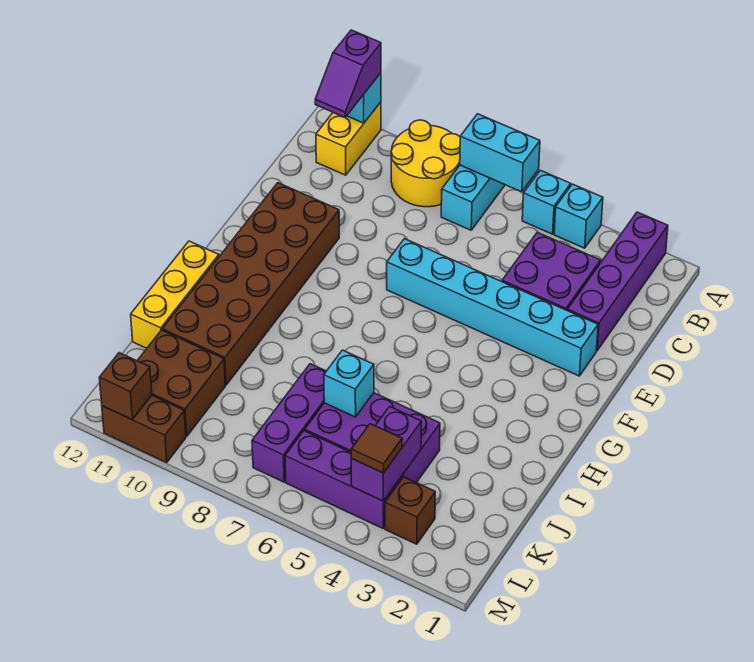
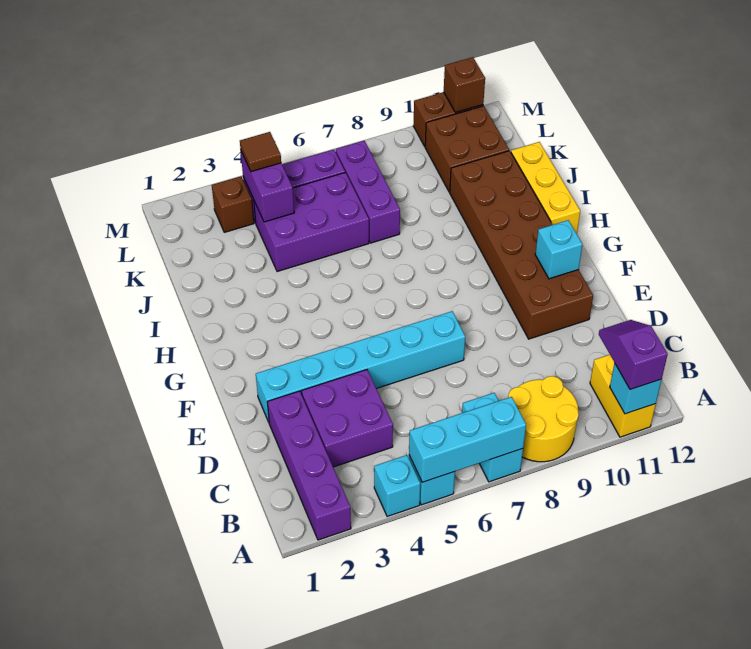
cyan 1x2 brick [460,114,540,192] -> cyan 1x3 brick [409,397,526,482]
cyan 1x1 brick [324,350,374,417] -> cyan 1x1 brick moved to [535,220,582,279]

